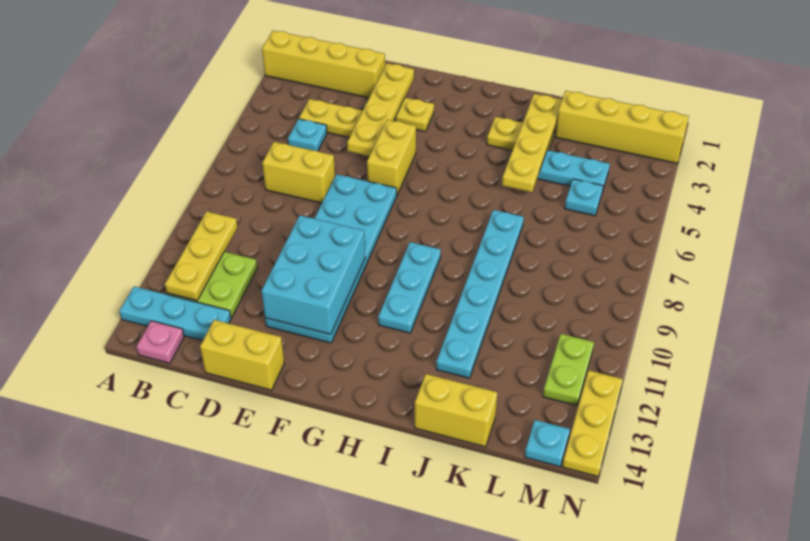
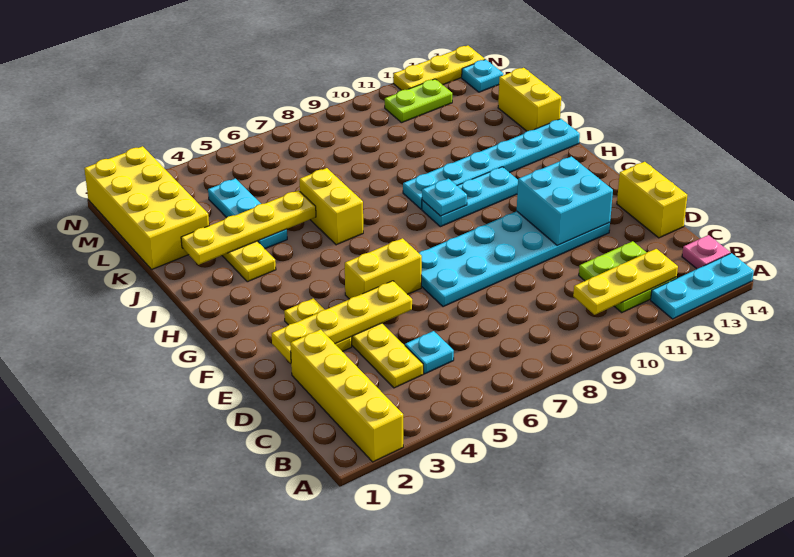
cyan 1x3 plate [119,286,231,341] -> cyan 1x3 plate turned to [651,253,754,319]
yellow 1x2 brick [262,142,335,203] -> yellow 1x2 brick moved to [299,168,363,245]
cyan 2x3 brick [261,215,365,334] -> cyan 2x2 brick [517,156,613,246]
cyan 1x6 plate [436,210,524,378] -> cyan 1x6 plate moved to [403,119,580,209]
yellow 1x4 brick [555,91,689,163] -> yellow 2x4 brick [84,146,209,269]
cyan 1x1 plate [565,179,603,216] -> cyan 1x1 plate moved to [422,179,467,216]

